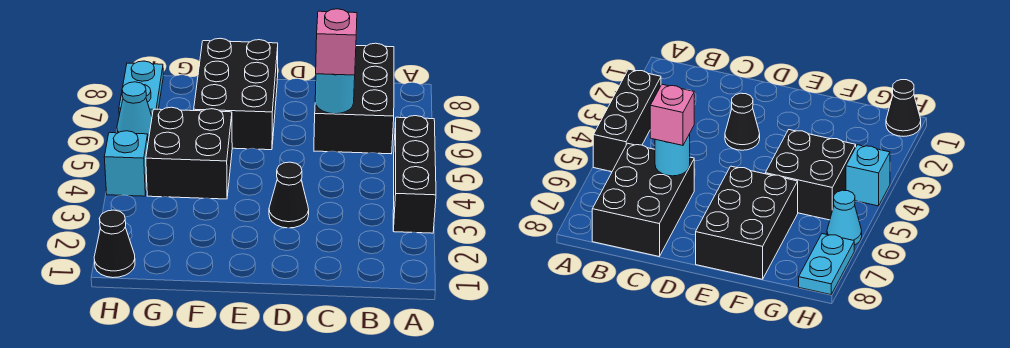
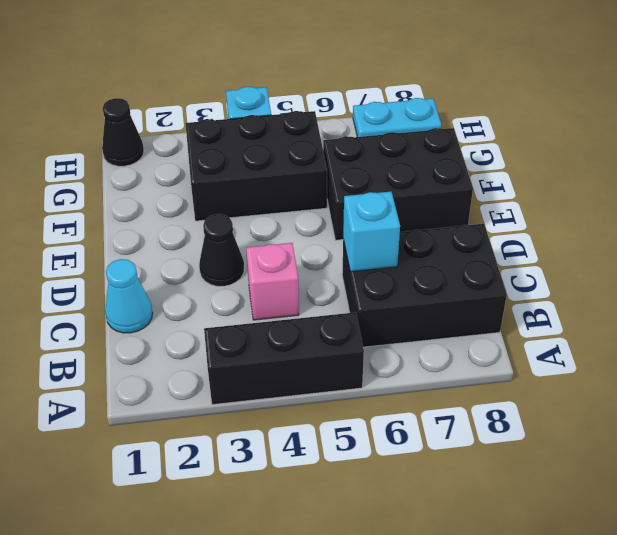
cyan 1x1 round brick [315,74,355,114] -> cyan 1x1 brick [343,192,400,272]
pink 1x1 brick [316,9,357,75] -> pink 1x1 brick moved to [246,243,299,320]
black 2x2 brick [146,107,232,199] -> black 2x3 brick [186,111,327,221]
cyan 1x1 cone [117,82,152,141] -> cyan 1x1 cone moved to [105,259,153,333]

